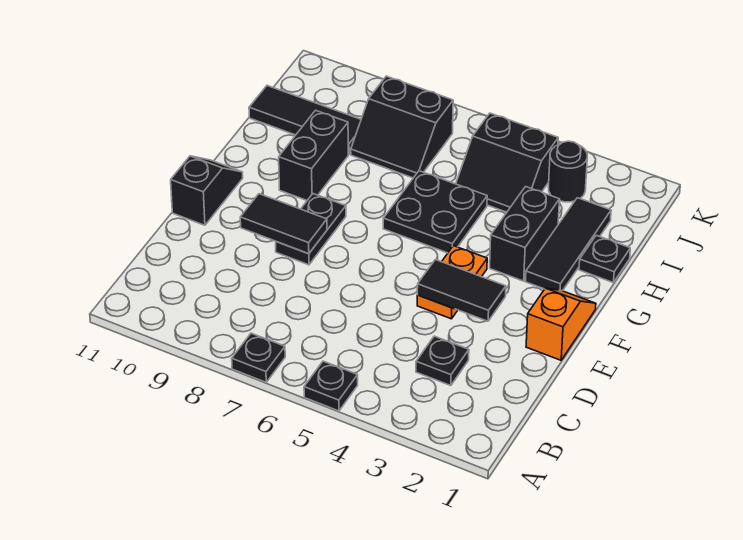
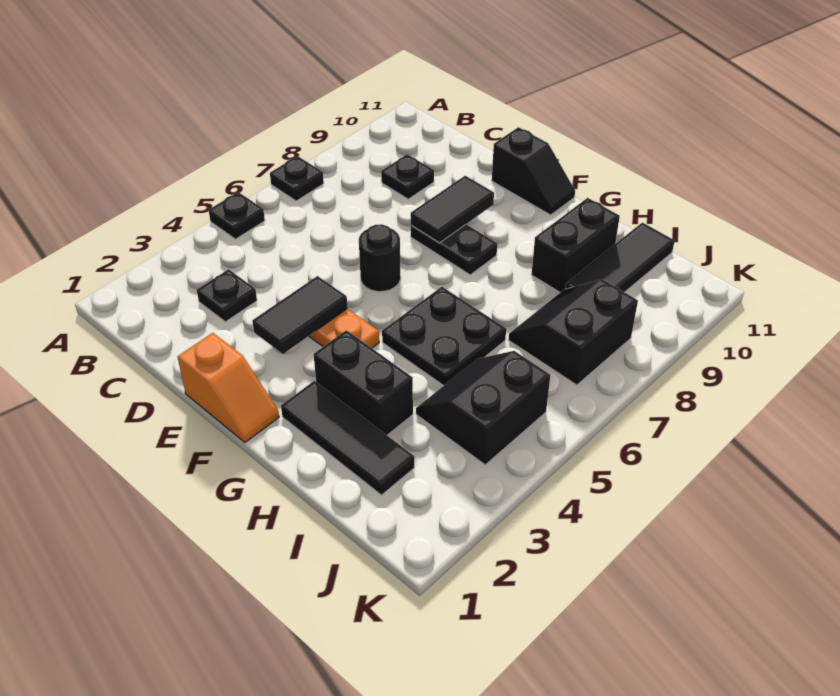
black 1x2 brick [279,110,348,200] -> black 1x2 brick turned to [531,198,620,292]
black 1x1 plate [579,235,630,283] -> black 1x1 plate moved to [381,154,434,199]
black 1x1 round brick [548,141,587,202] -> black 1x1 round brick moved to [359,224,401,292]

